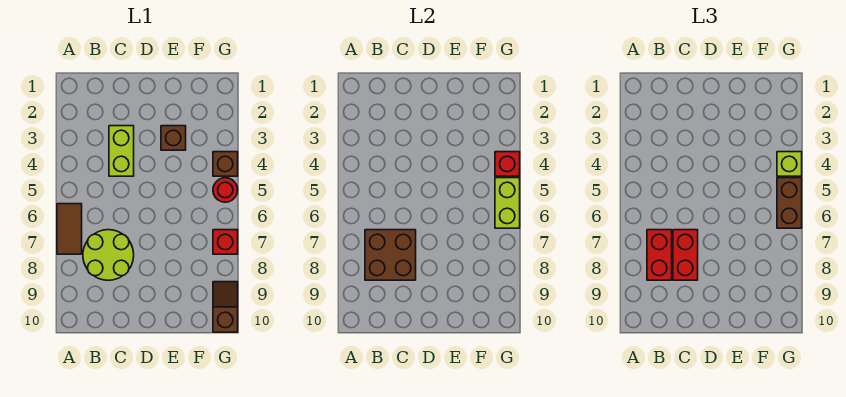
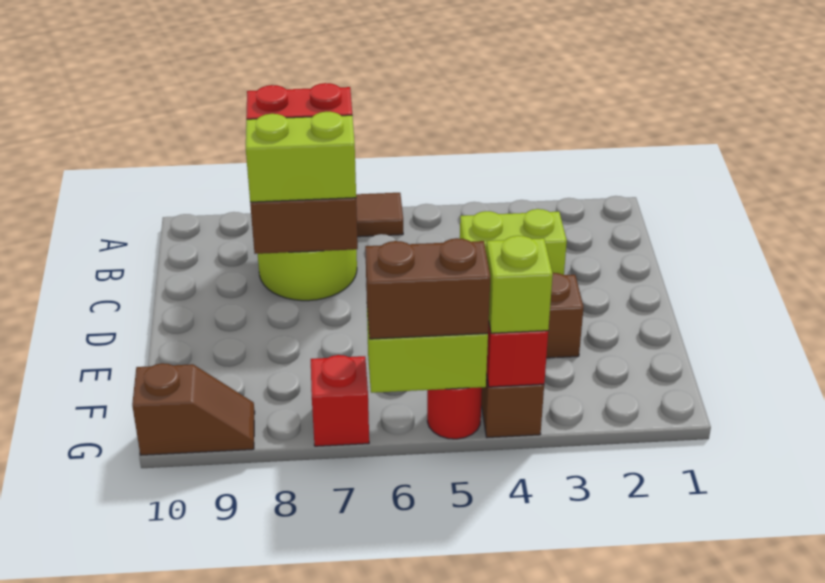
red 1x2 brick [673,230,698,280] -> lime 1x2 brick [246,112,356,202]

